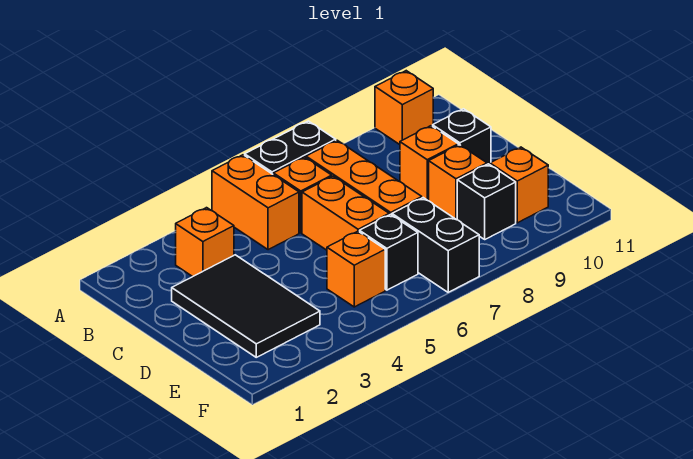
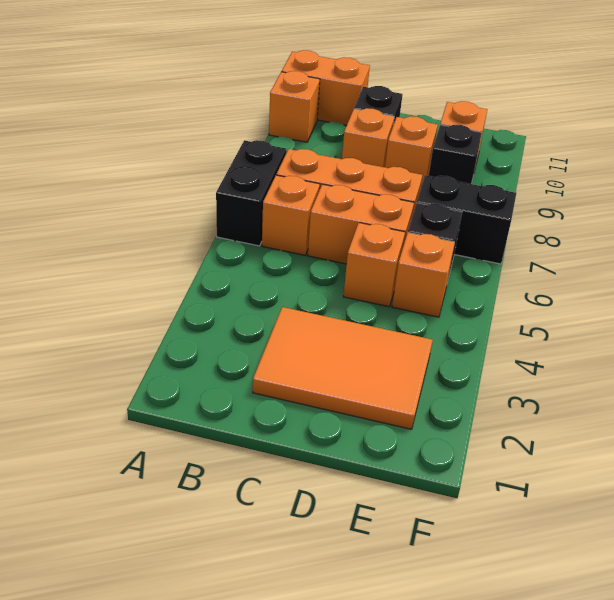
orange 1x2 brick [212,155,299,250] -> orange 1x2 brick moved to [282,50,370,126]
orange 1x1 brick [176,208,234,277] -> orange 1x1 brick moved to [343,223,405,307]
black 2x3 tile [172,255,320,357] -> orange 2x3 tile [253,307,433,429]

